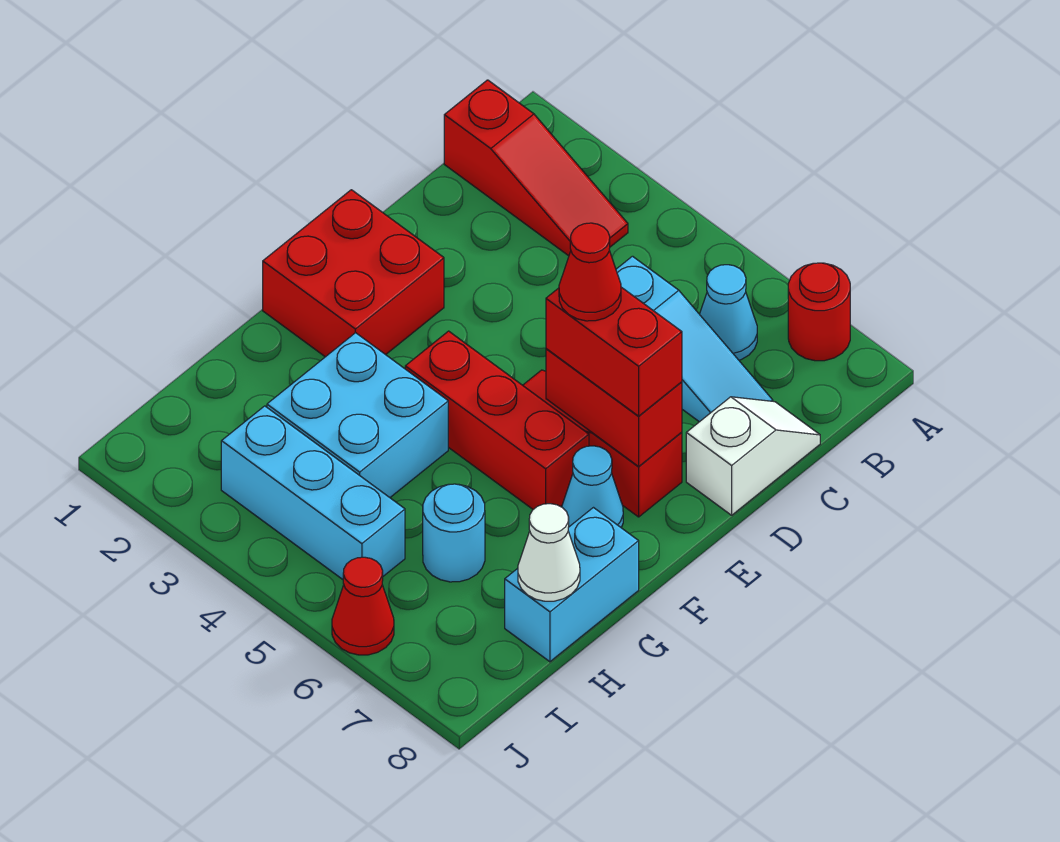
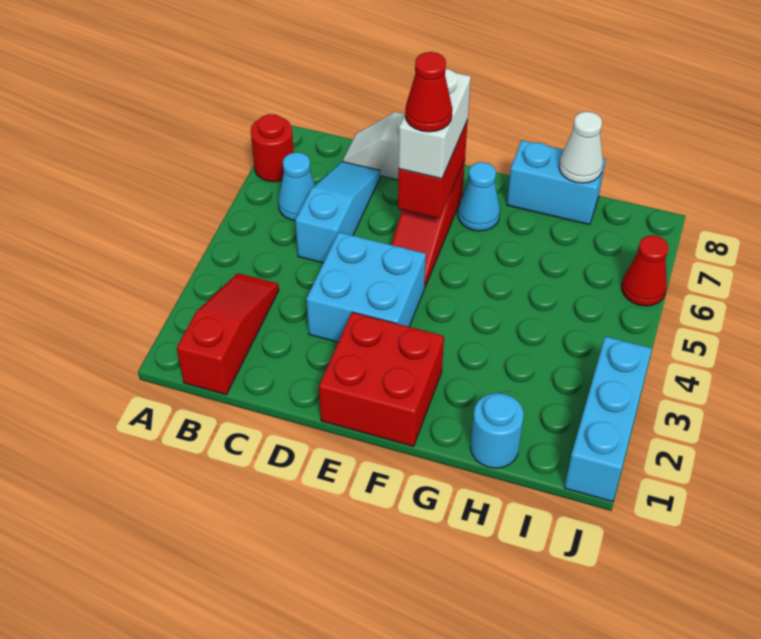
red 1x2 brick [546,287,682,416] -> white 1x2 brick [399,69,471,179]
red 1x3 brick [405,331,589,509] -> none
cyan 2x2 brick [267,333,448,497] -> cyan 2x2 brick moved to [306,232,426,342]
cyan 1x1 round brick [423,484,485,582] -> cyan 1x1 round brick moved to [470,393,524,468]
cyan 1x3 brick [221,406,405,579] -> cyan 1x3 brick moved to [565,336,652,502]

